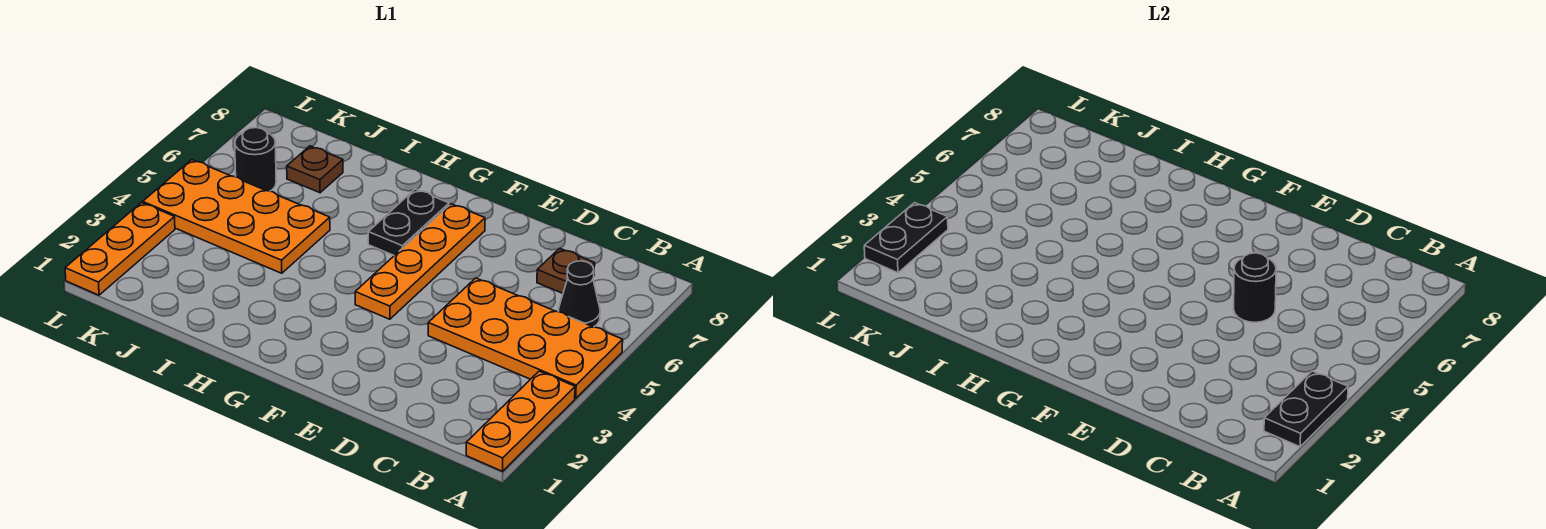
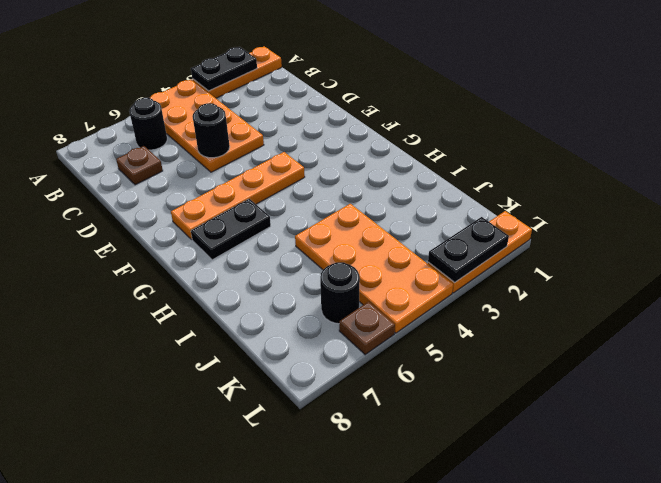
black 1x1 cone [558,261,600,327] -> black 1x1 round brick [129,98,167,150]
brown 1x1 plate [287,146,343,193] -> brown 1x1 plate moved to [339,302,395,355]

